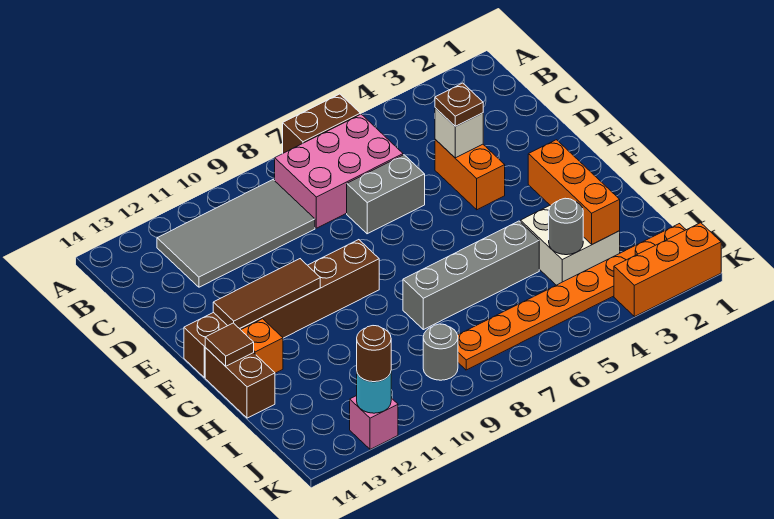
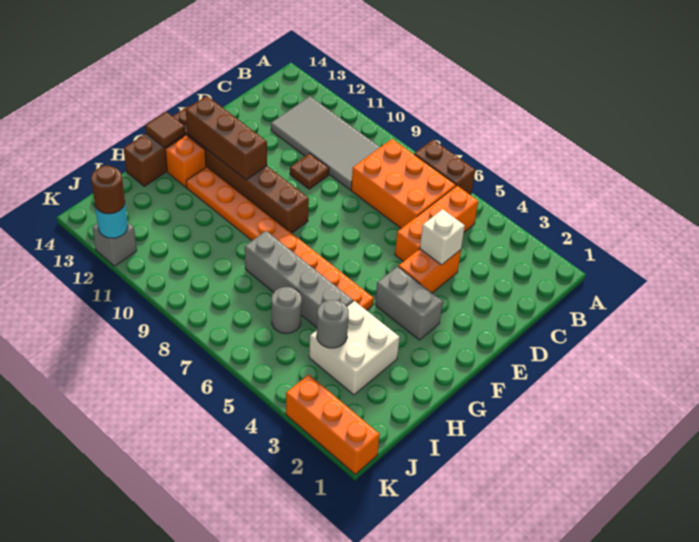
pink 2x3 brick [275,114,403,228] -> orange 2x3 brick [351,139,456,228]
brown 1x1 plate [435,83,483,126] -> brown 1x1 plate moved to [290,153,329,189]
grey 1x2 brick [347,155,425,234] -> grey 1x2 brick moved to [375,266,443,340]
brown 1x3 tile [213,259,320,329] -> brown 1x3 brick [186,96,267,180]
orange 1x3 brick [528,140,620,244] -> orange 1x3 brick moved to [395,186,478,262]
orange 1x8 plate [458,224,686,370] -> orange 1x8 plate moved to [186,167,374,310]
grey 1x1 round brick [423,324,458,380] -> grey 1x1 round brick moved to [272,287,302,333]
pink 1x1 brick [350,396,398,449] -> grey 1x1 brick [92,223,137,266]

